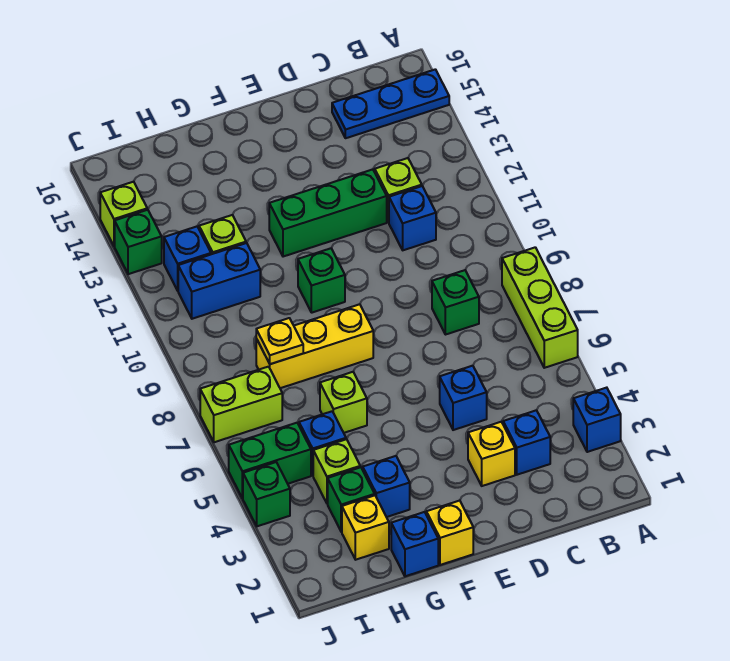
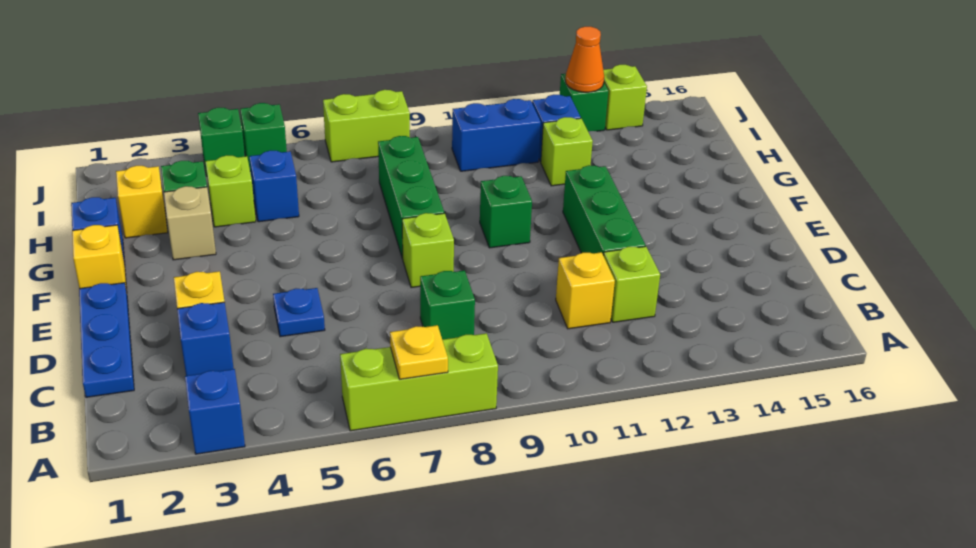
blue 1x3 plate [332,69,449,138] -> blue 1x3 plate moved to [79,283,134,397]
blue 1x1 brick [389,186,436,250] -> yellow 1x1 brick [556,252,615,329]
blue 1x1 brick [440,366,487,430] -> blue 1x1 plate [273,288,325,337]
yellow 1x3 brick [256,304,373,388] -> green 1x3 brick [378,136,444,259]
blue 1x1 brick [363,456,410,517] -> tan 1x1 brick [164,186,216,260]
lime 1x1 brick [320,372,367,433] -> lime 1x1 brick moved to [402,213,454,288]
yellow 1x1 plate [256,318,303,364] -> yellow 1x1 plate moved to [390,325,448,379]
blue 1x2 brick [178,243,260,319] -> blue 1x2 brick turned to [452,99,541,171]
green 1x2 brick [229,423,311,498] -> green 1x1 brick [240,103,287,171]
lime 1x2 brick [200,367,282,442] -> lime 1x2 brick turned to [323,90,410,162]
none -> orange 1x1 cone [566,27,604,92]

